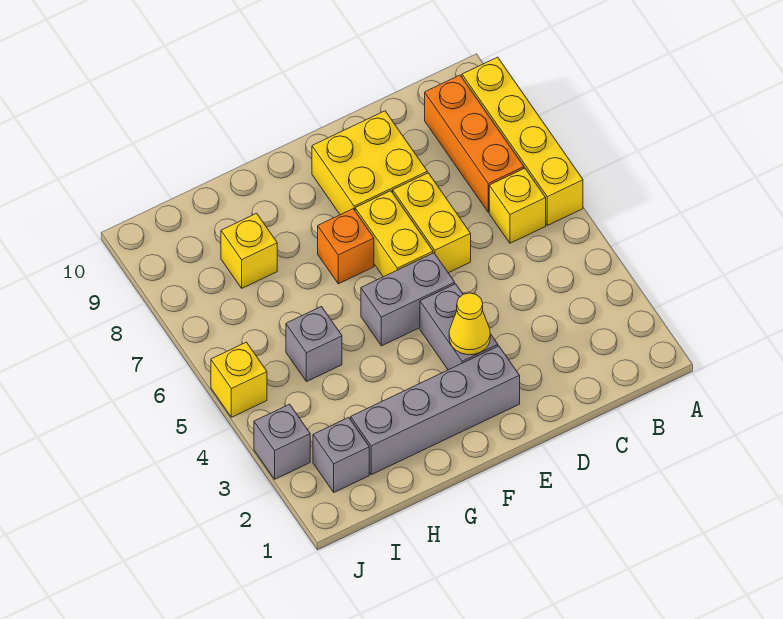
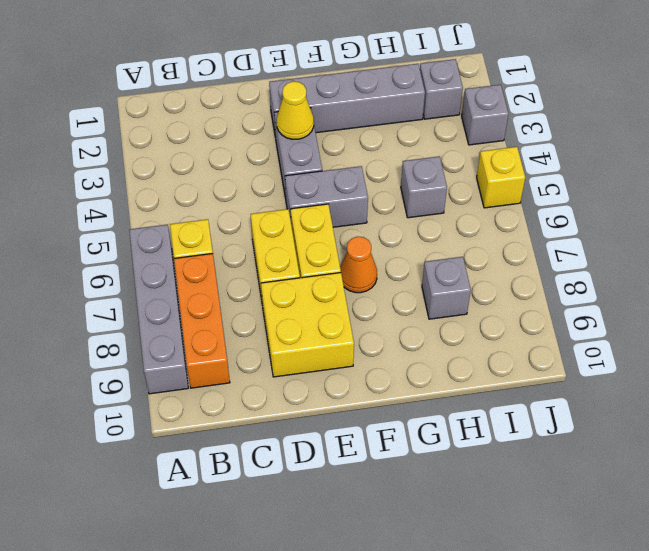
yellow 1x4 brick [462,57,583,225] -> grey 1x4 brick [129,224,188,394]
orange 1x1 brick [318,209,374,284] -> orange 1x1 cone [340,237,377,293]
yellow 1x1 brick [221,213,277,288] -> grey 1x1 brick [422,257,471,319]

